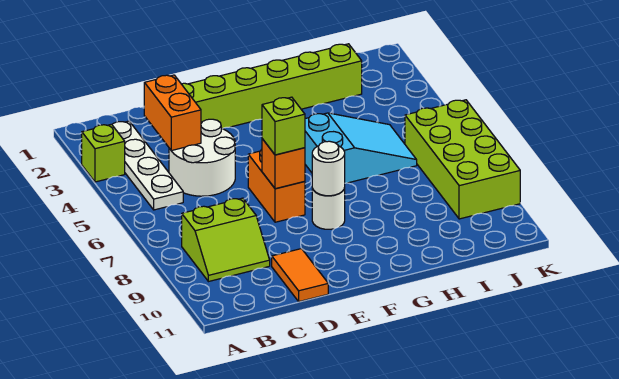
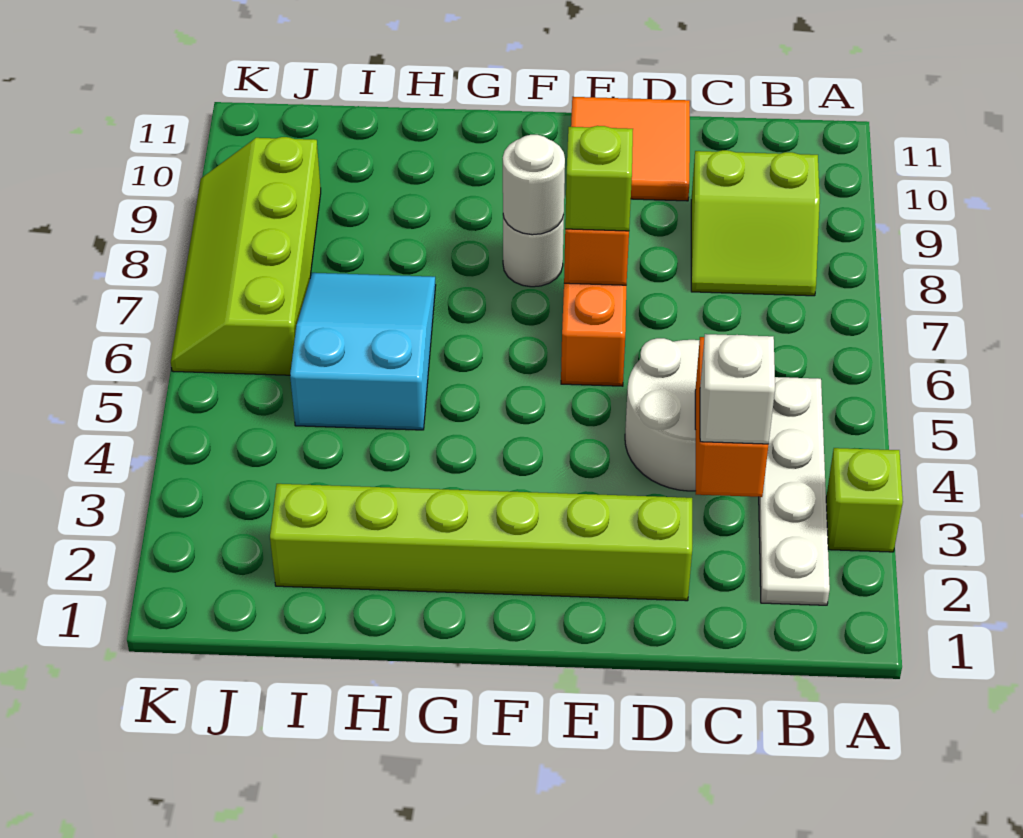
lime 2x2 slope [182,198,270,282] -> lime 2x2 slope turned to [691,150,820,296]
none -> white 1x1 brick [700,334,775,444]
orange 1x2 tile [272,249,328,302] -> orange 2x2 tile [571,97,690,201]
cyan 2x3 slope [305,113,417,183] -> cyan 2x3 slope turned to [290,273,436,430]
lime 2x4 brick [405,100,520,219] -> lime 2x4 slope [171,137,321,375]

